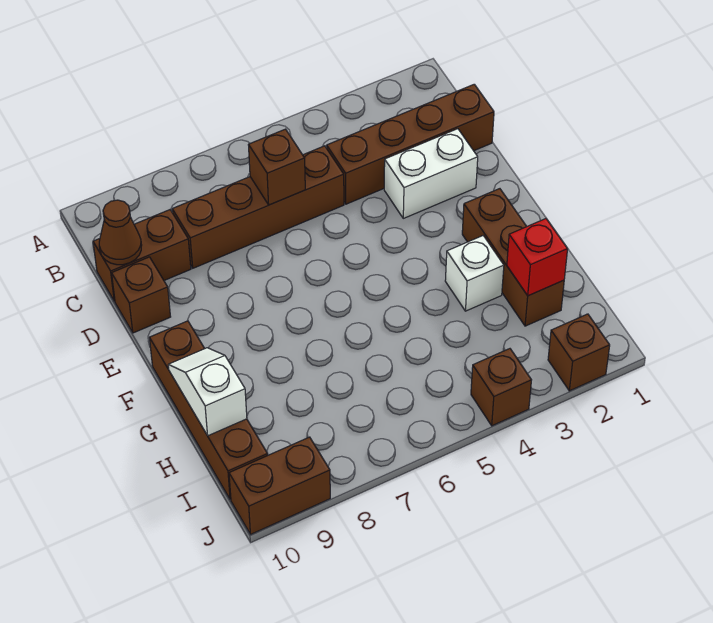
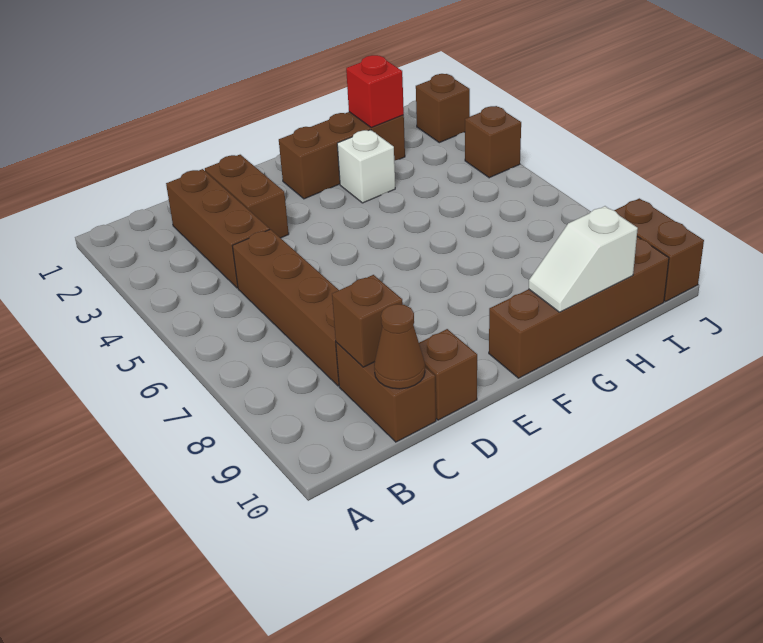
brown 1x4 brick [327,84,494,204] -> brown 1x3 brick [166,169,270,288]
brown 1x1 brick [249,129,305,205] -> brown 1x1 brick moved to [332,275,403,367]
white 1x2 brick [384,129,478,218] -> brown 1x2 brick [205,155,289,238]

